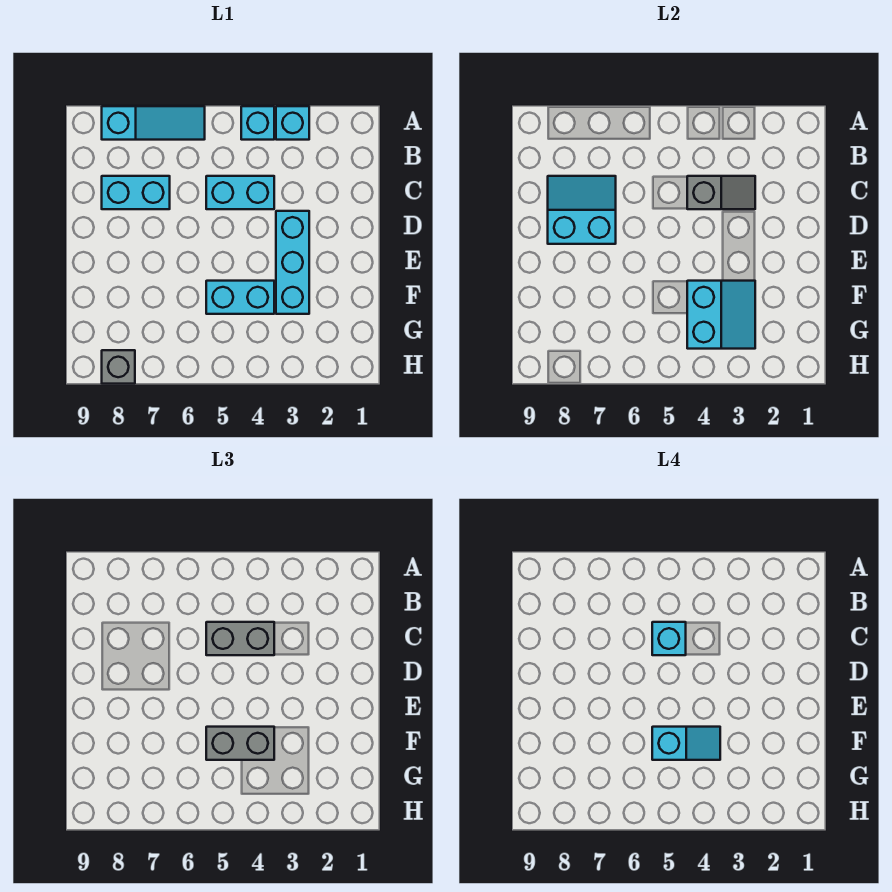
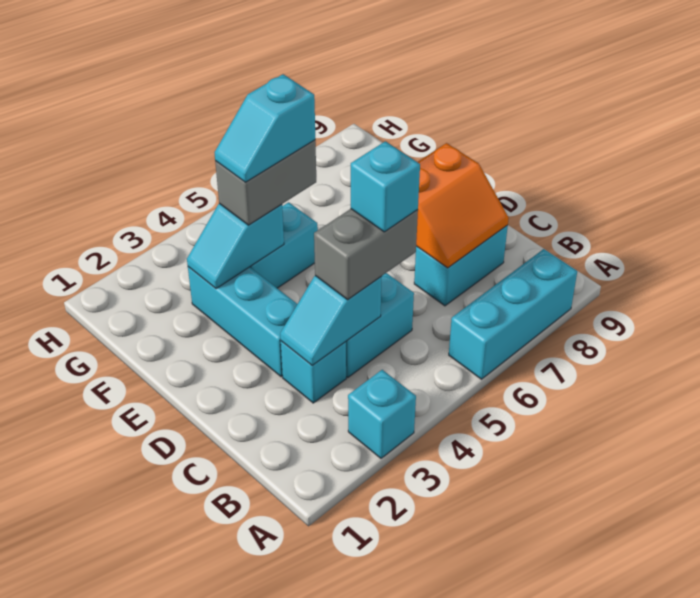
cyan 1x1 brick [241,106,274,140] -> cyan 1x1 brick moved to [281,341,346,403]
cyan 1x3 slope [102,106,205,140] -> cyan 1x3 brick [449,249,577,379]
grey 1x2 slope [687,176,755,209] -> cyan 1x2 slope [280,276,381,366]
cyan 2x2 slope [548,176,616,244] -> orange 2x2 slope [416,143,509,268]
cyan 2x2 slope [687,281,755,349] -> cyan 1x2 slope [187,204,284,289]
grey 1x1 brick [102,350,135,384] -> none

